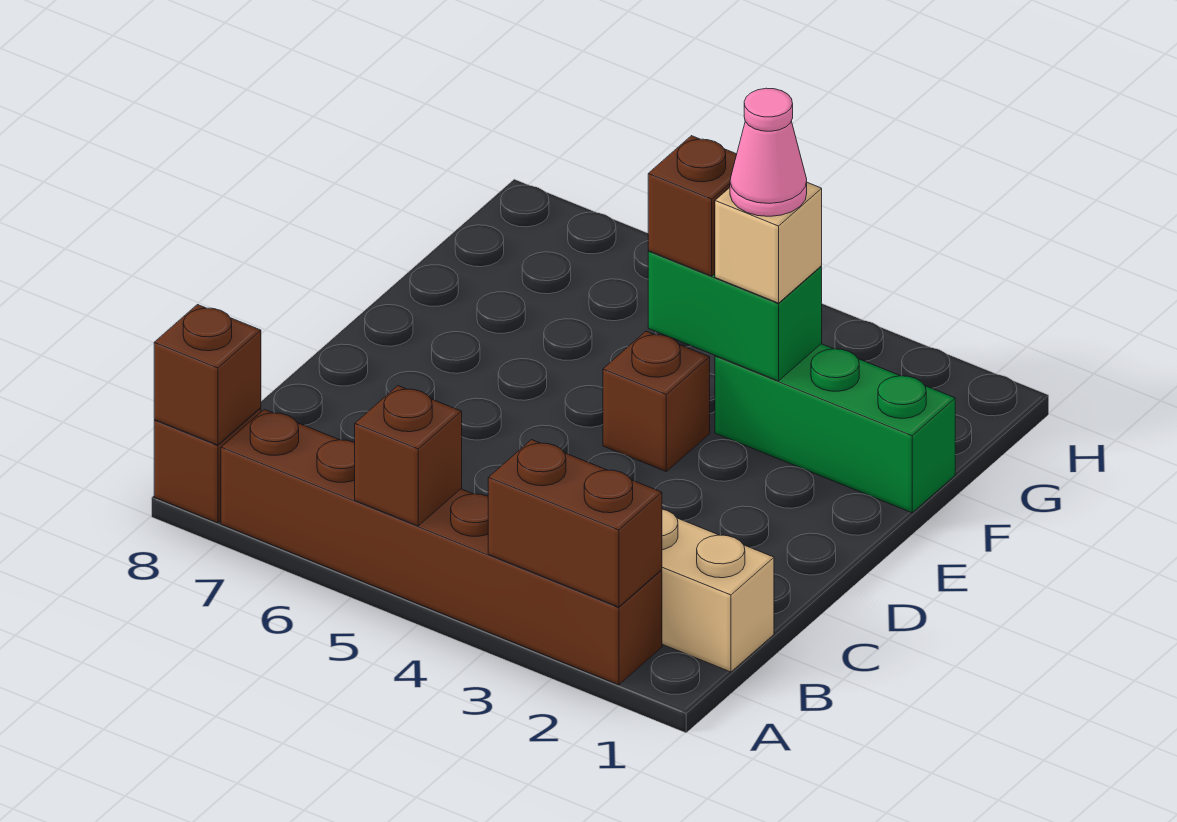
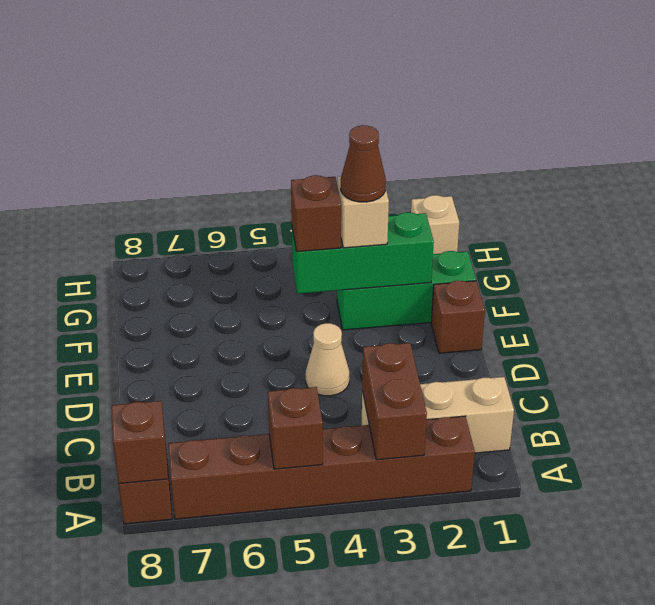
brown 1x2 brick [488,440,662,607] -> brown 1x2 brick turned to [362,343,427,460]
none -> tan 1x1 cone [306,323,350,396]
brown 1x1 brick [603,331,710,471] -> brown 1x1 brick moved to [431,281,485,353]
green 1x2 brick [648,251,822,381] -> green 1x3 brick [292,212,434,294]
pink 1x1 cone [730,88,807,216] -> brown 1x1 cone [341,125,386,202]
none -> tan 1x1 brick [411,195,459,254]

